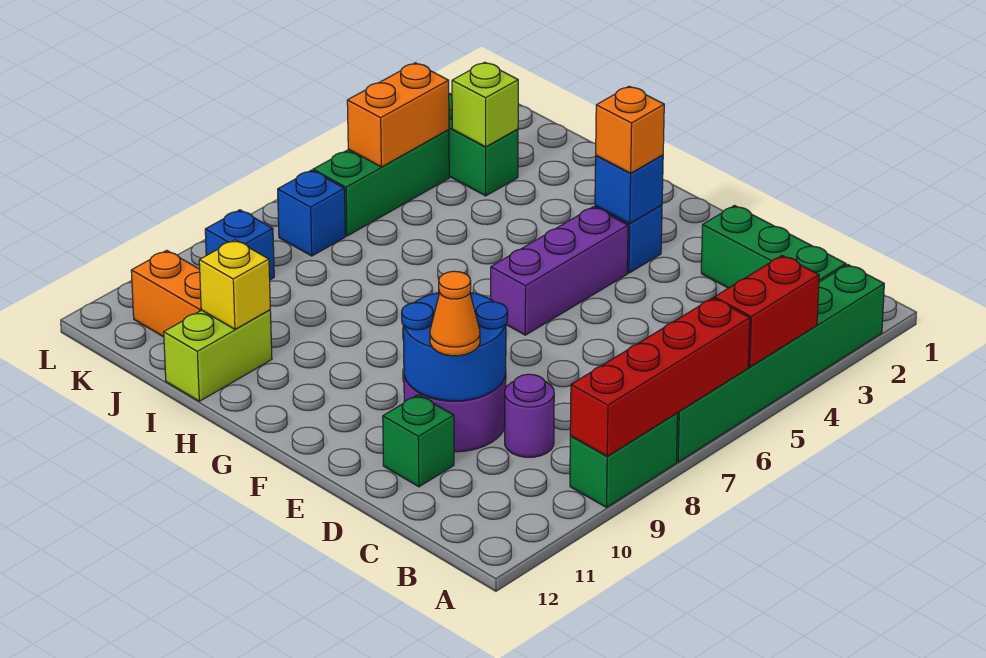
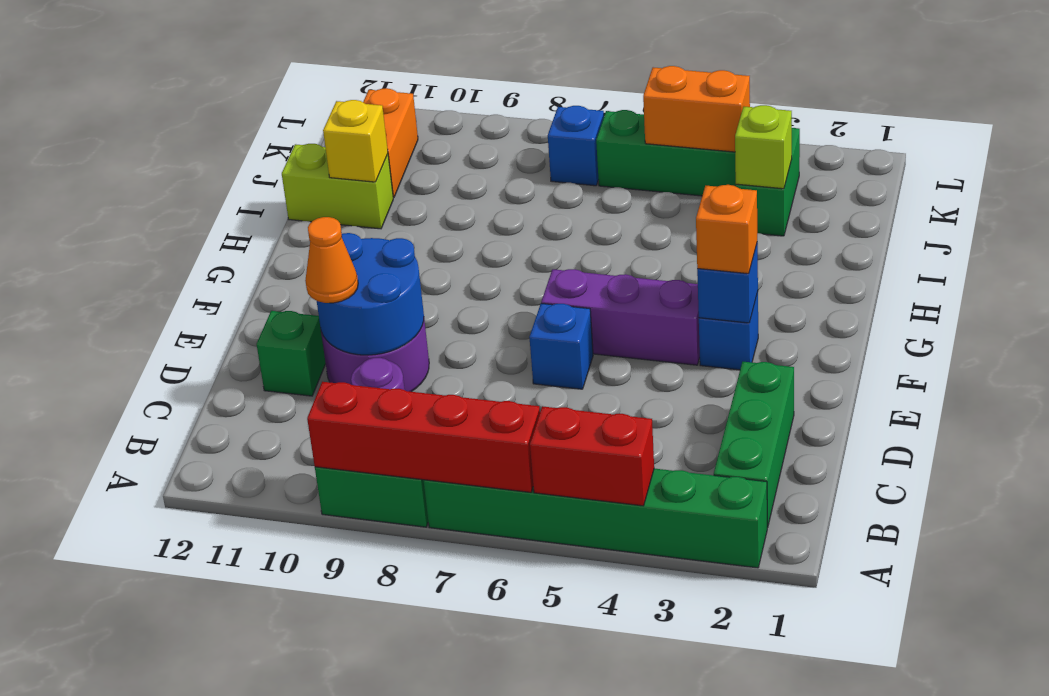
blue 1x1 brick [205,210,274,280] -> blue 1x1 brick moved to [529,303,593,389]

